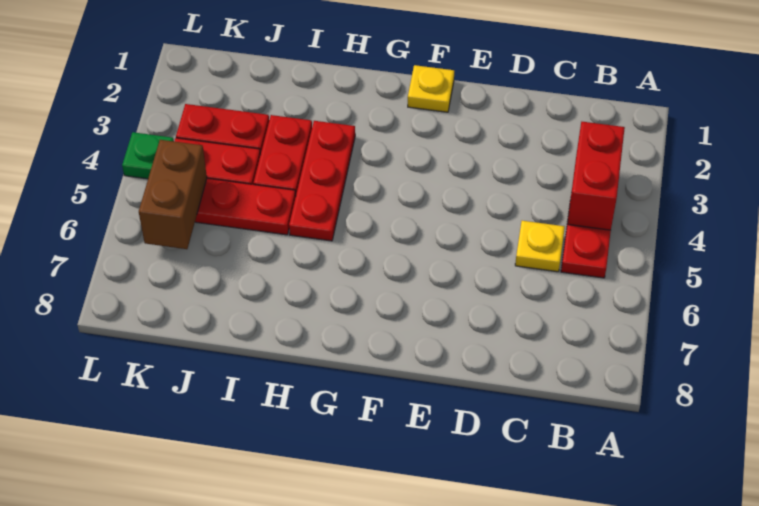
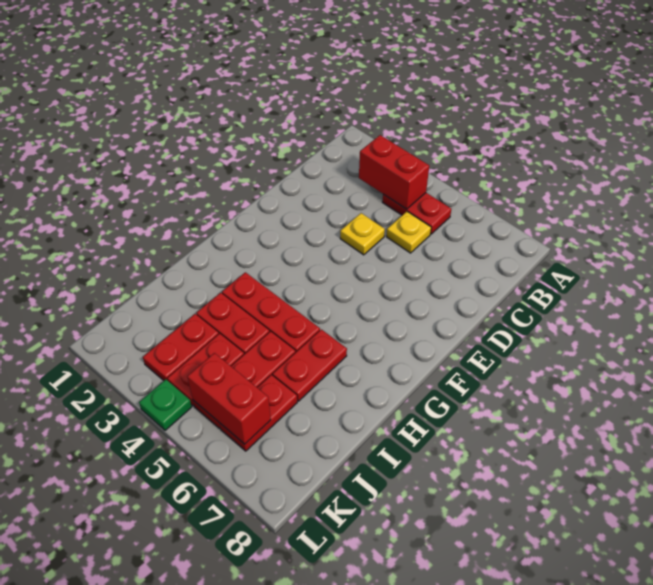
yellow 1x1 plate [408,65,454,112] -> yellow 1x1 plate moved to [340,213,385,255]
none -> red 1x2 plate [273,329,347,401]
none -> red 1x2 plate [219,375,297,451]
brown 1x2 brick [139,140,207,249] -> red 1x2 brick [187,353,271,444]

